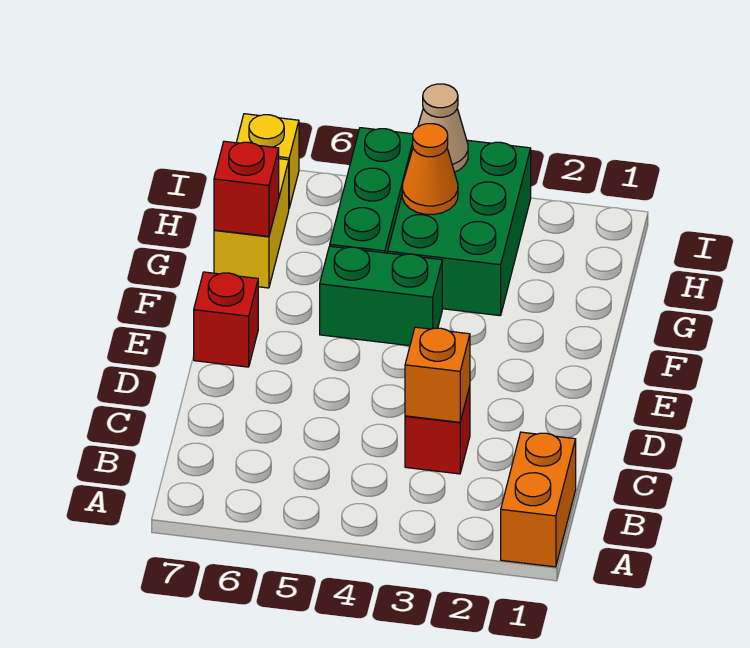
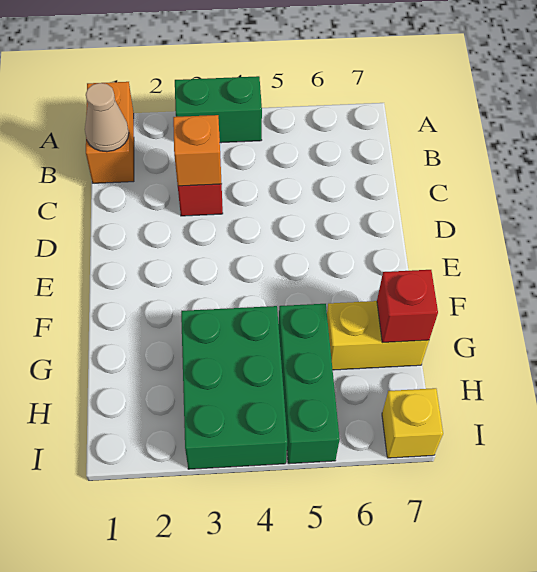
red 1x1 brick [194,272,258,367] -> none
green 1x2 brick [320,246,442,346] -> green 1x2 brick moved to [175,76,262,143]
yellow 1x2 brick [214,159,289,288] -> yellow 1x2 brick turned to [327,301,429,370]
orange 1x1 cone [402,124,458,215] -> none
tan 1x1 cone [418,84,468,172] -> tan 1x1 cone moved to [85,83,129,152]

